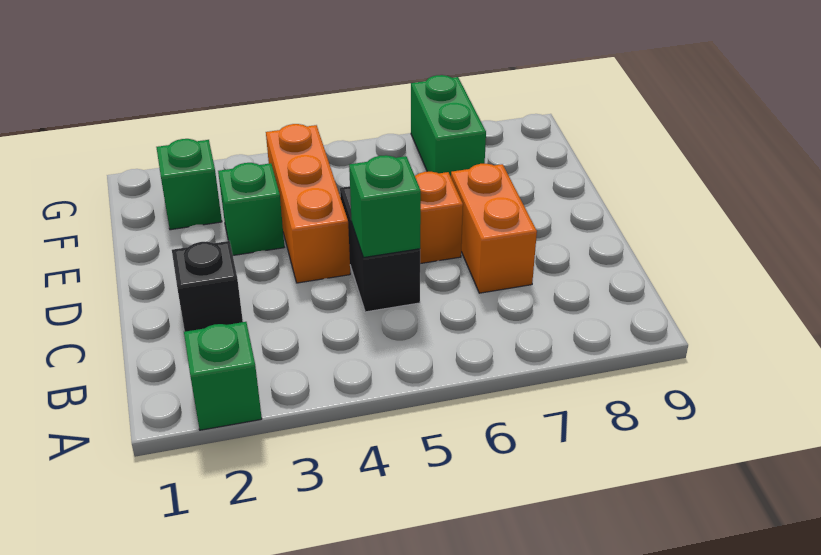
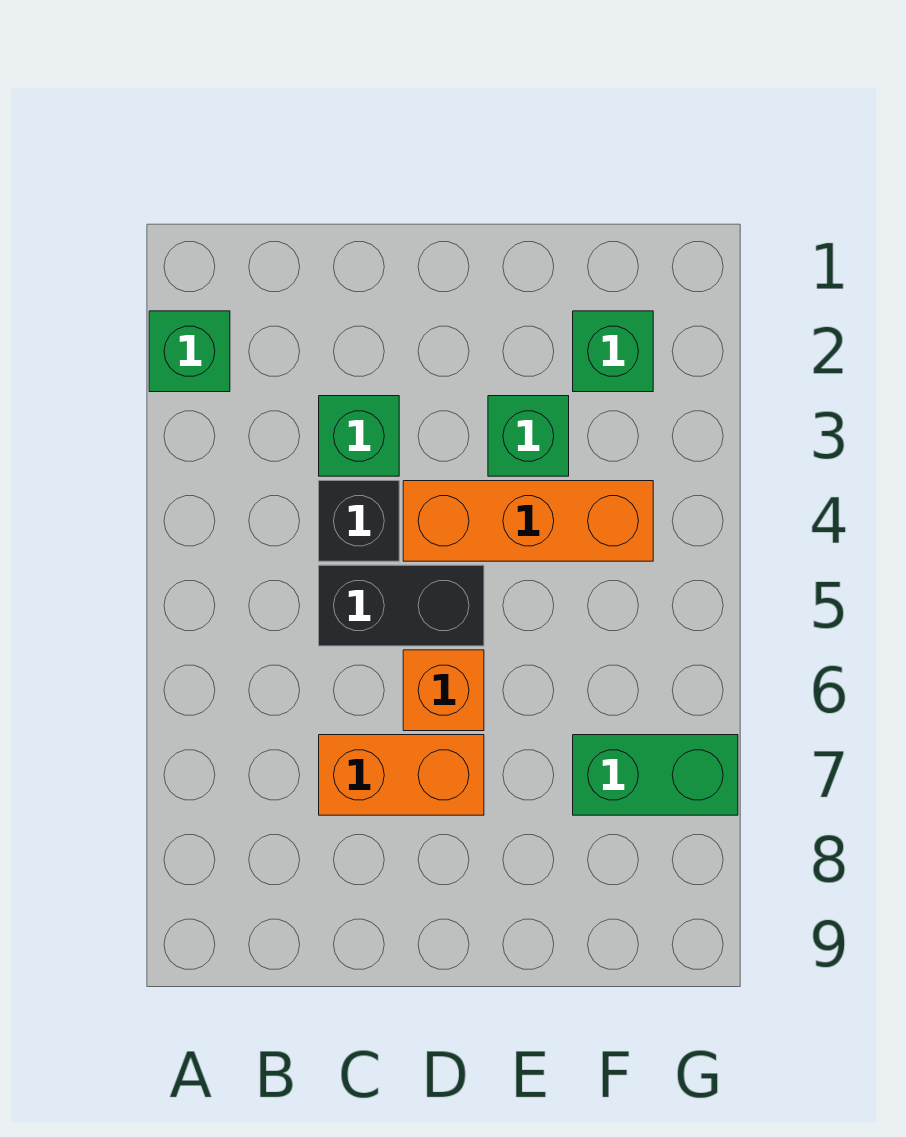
black 1x1 brick [172,241,243,332] -> black 1x1 brick moved to [319,481,399,561]
green 1x1 brick [349,155,421,258] -> green 1x1 brick moved to [319,396,399,476]

